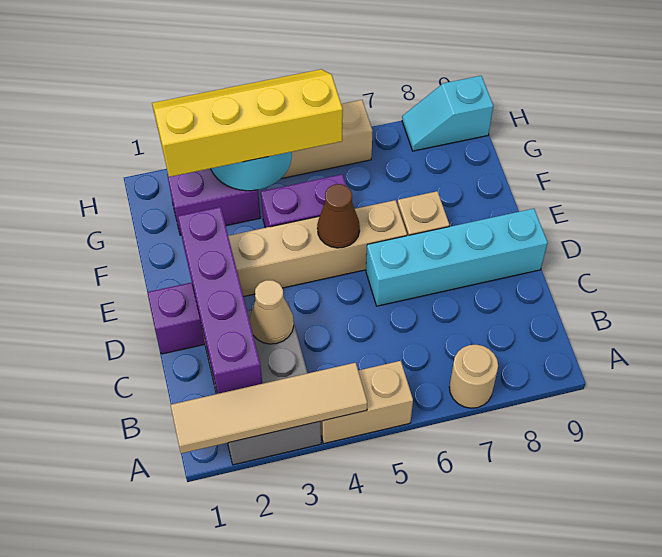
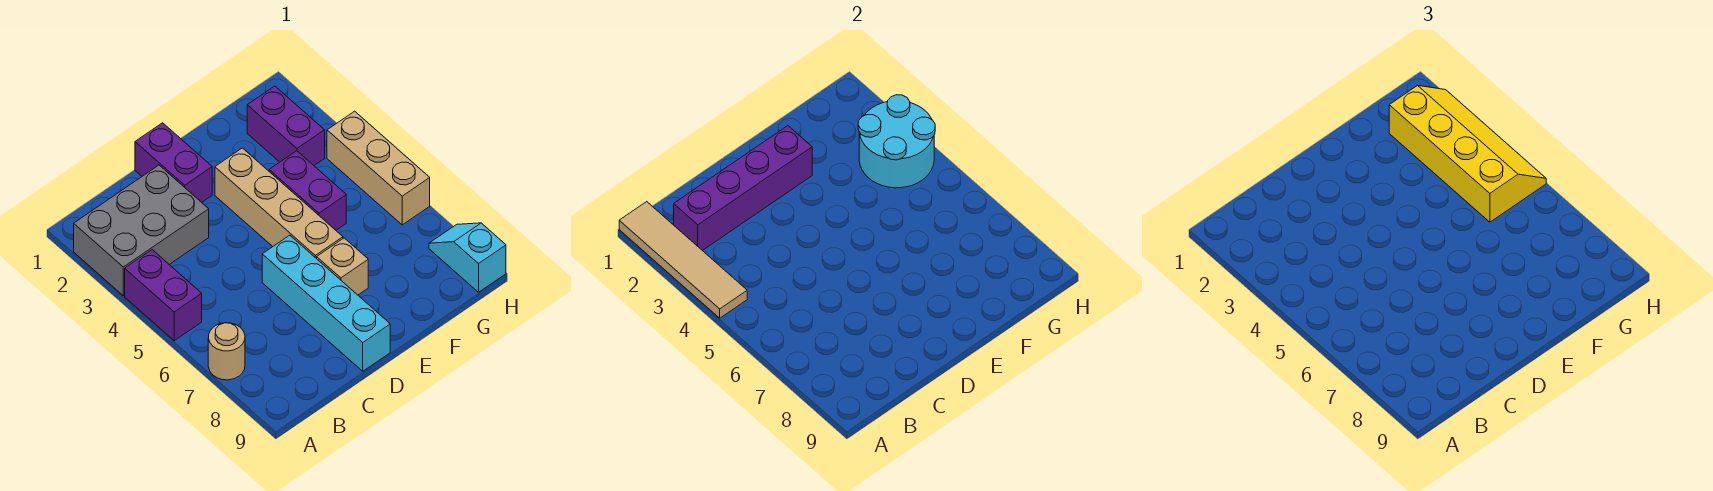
tan 1x2 brick [321,361,413,443] -> purple 1x2 brick [125,250,202,341]
tan 1x1 cone [249,280,294,344] -> none
brown 1x1 cone [317,184,360,248] -> none

